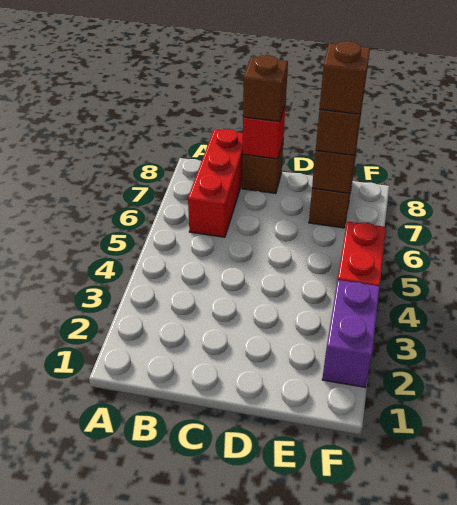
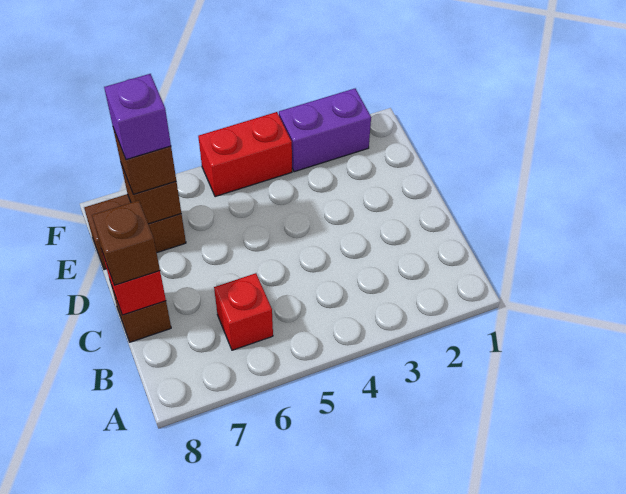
red 1x3 brick [188,129,243,237] -> red 1x1 brick [214,273,273,350]
brown 1x1 brick [320,41,370,114] -> purple 1x1 brick [104,74,171,160]

